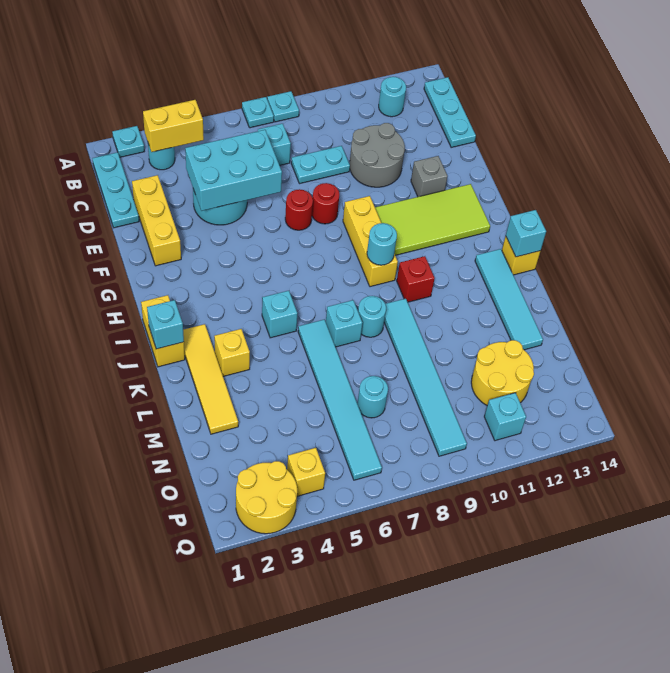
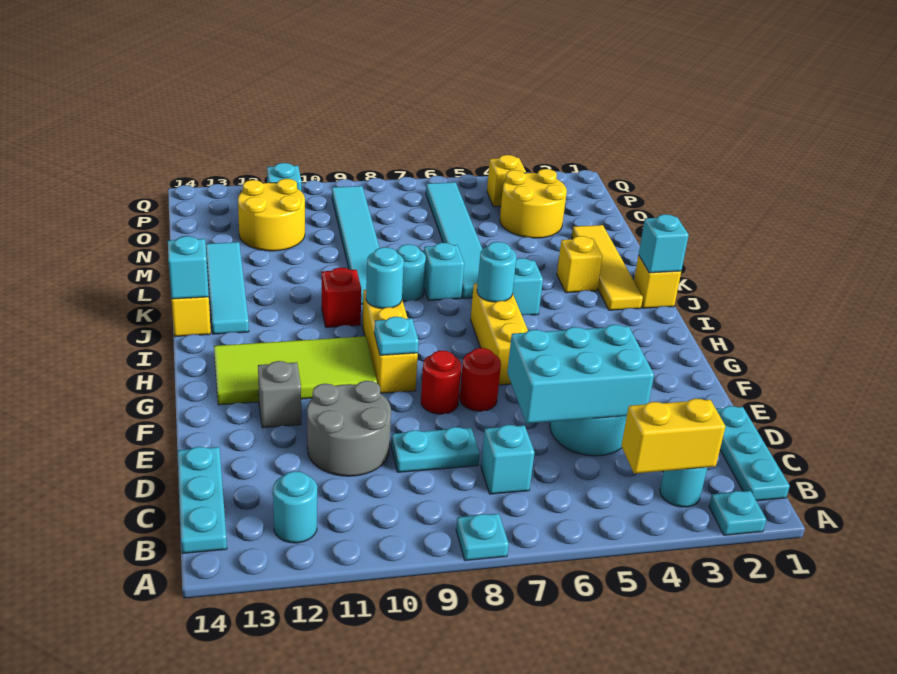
cyan 1x1 plate [242,97,274,128] -> cyan 1x1 plate moved to [374,317,419,355]
yellow 1x3 brick [132,175,181,266] -> yellow 1x3 brick moved to [471,284,528,385]
yellow 1x2 brick [141,295,185,367] -> yellow 1x1 brick [634,255,681,308]
cyan 1x1 round brick [357,376,388,418] -> cyan 1x1 round brick moved to [477,242,516,302]
yellow 2x2 round brick [236,461,297,534] -> yellow 2x2 round brick moved to [500,169,567,238]

